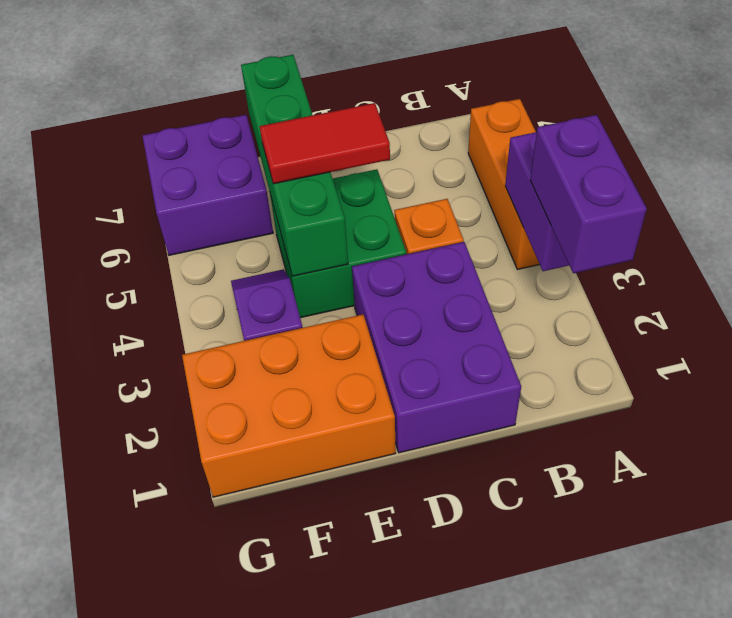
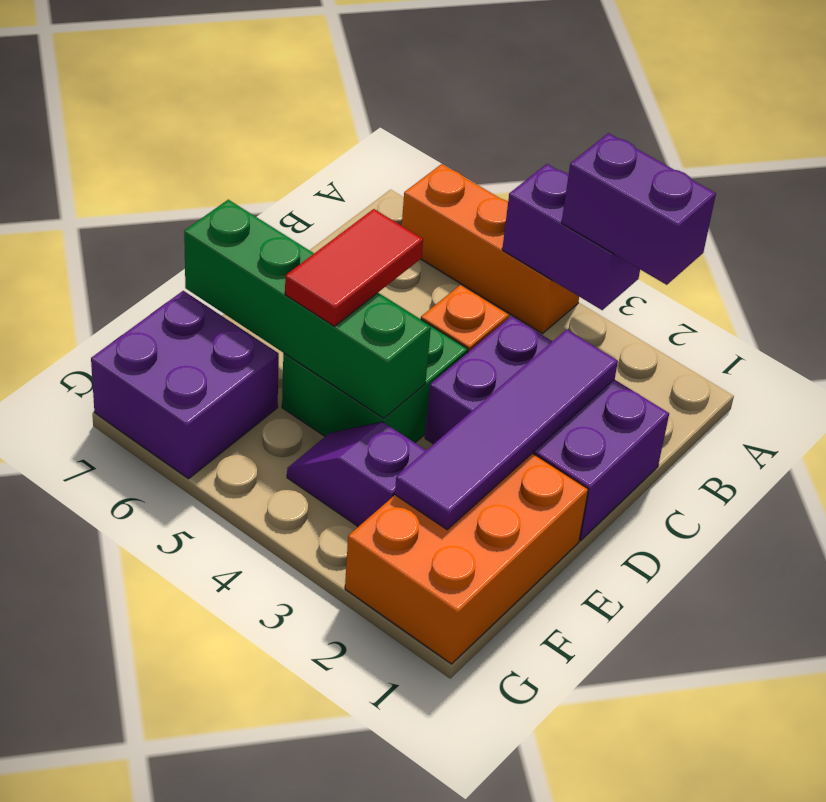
none -> purple 1x4 tile [395,330,618,530]

